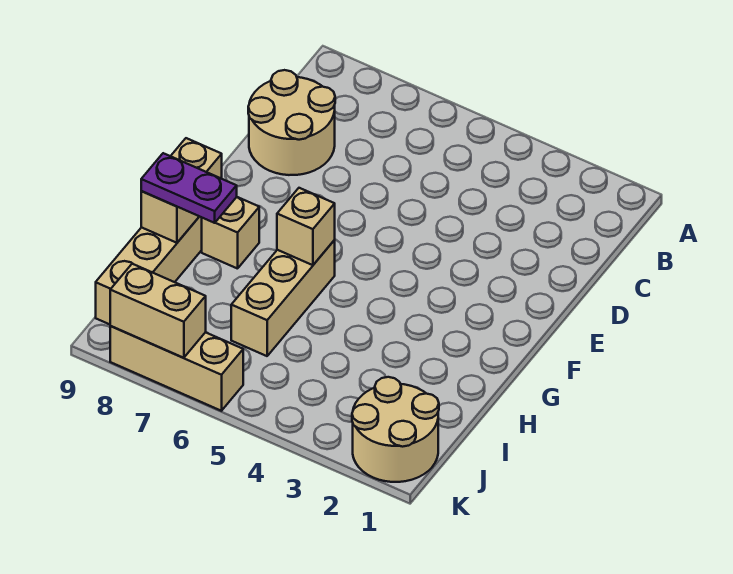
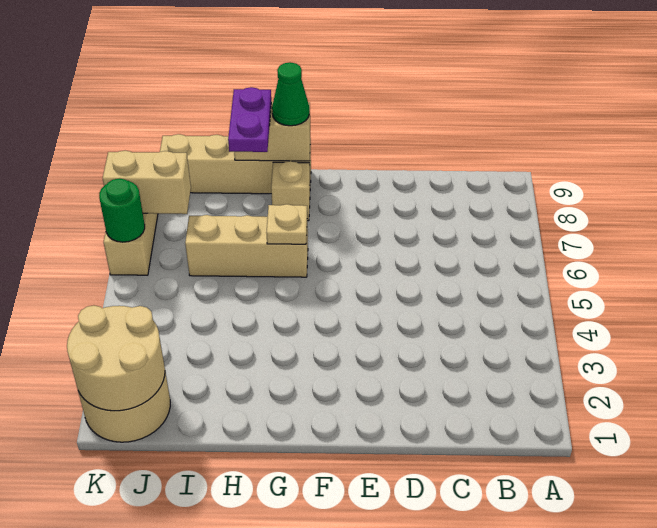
tan 2x2 round brick [248,70,335,175] -> tan 2x2 round brick moved to [67,305,165,411]
tan 1x1 brick [277,188,335,265] -> tan 1x1 plate [267,204,307,244]
none -> green 1x1 cone [272,62,309,126]
none -> green 1x1 round brick [99,178,145,242]
tan 1x2 brick [110,264,206,358] -> tan 1x2 brick turned to [103,151,191,214]

